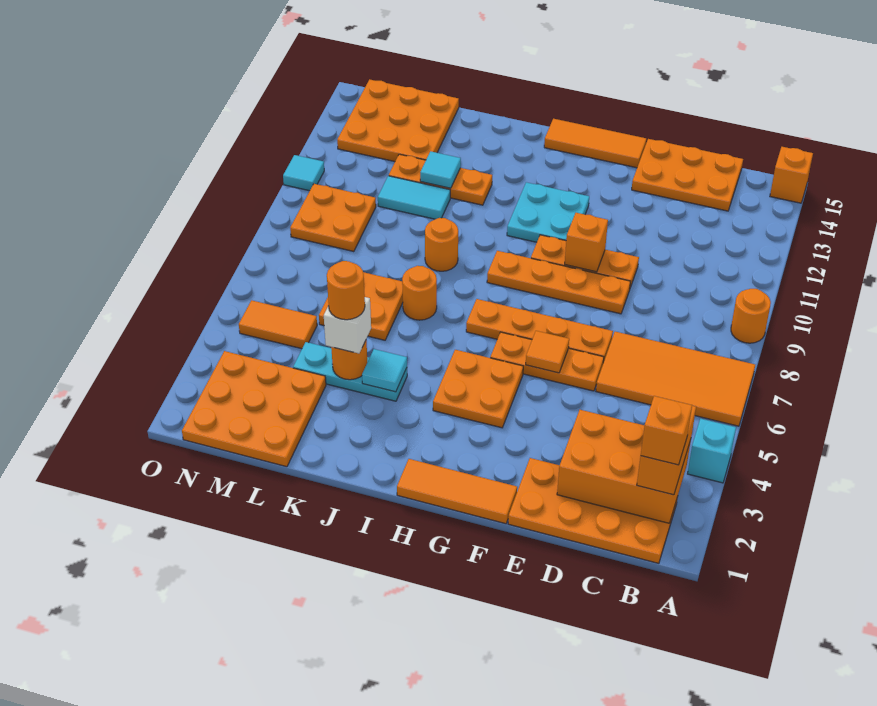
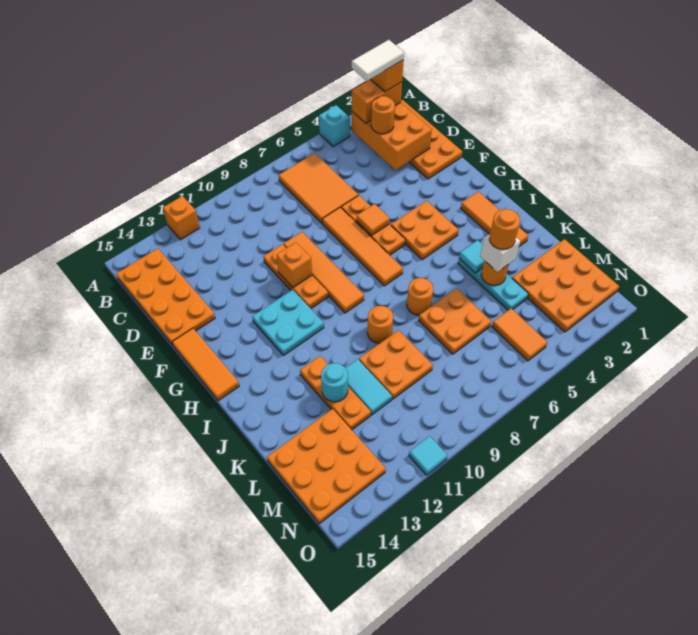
orange 2x4 tile [596,332,755,426] -> orange 2x3 tile [278,153,358,223]
orange 1x1 round brick [731,289,771,343] -> orange 1x1 round brick moved to [371,96,395,134]
orange 1x1 brick [770,147,813,203] -> orange 1x1 brick moved to [163,196,200,240]
none -> white 1x2 tile [352,40,404,81]
orange 2x3 plate [632,139,743,211] -> orange 2x4 plate [116,248,215,345]
orange 1x4 plate [466,299,613,363] -> orange 1x4 tile [322,207,403,286]
orange 1x4 plate [487,251,631,314] -> orange 1x4 tile [283,232,364,313]
orange 1x3 tile [397,459,517,524] -> orange 1x3 tile moved to [461,192,528,246]
cyan 1x1 tile [420,151,461,188] -> cyan 1x1 round brick [321,363,348,402]
orange 2x2 plate [290,184,376,252] -> orange 2x2 plate moved to [359,330,433,399]

